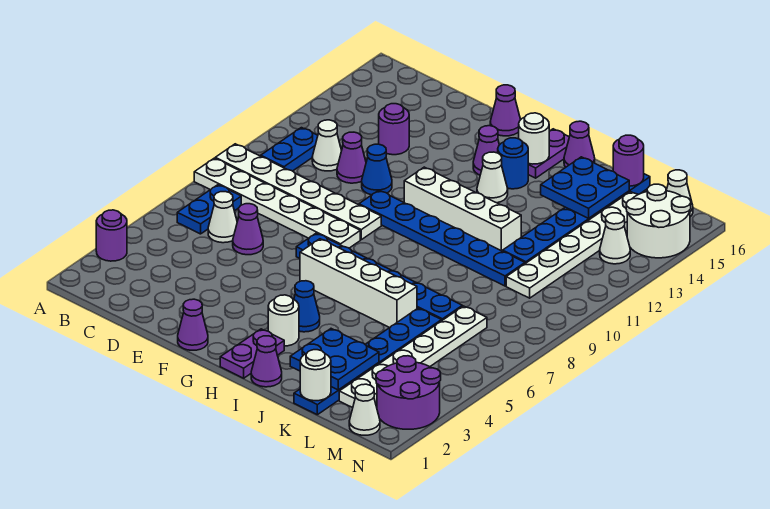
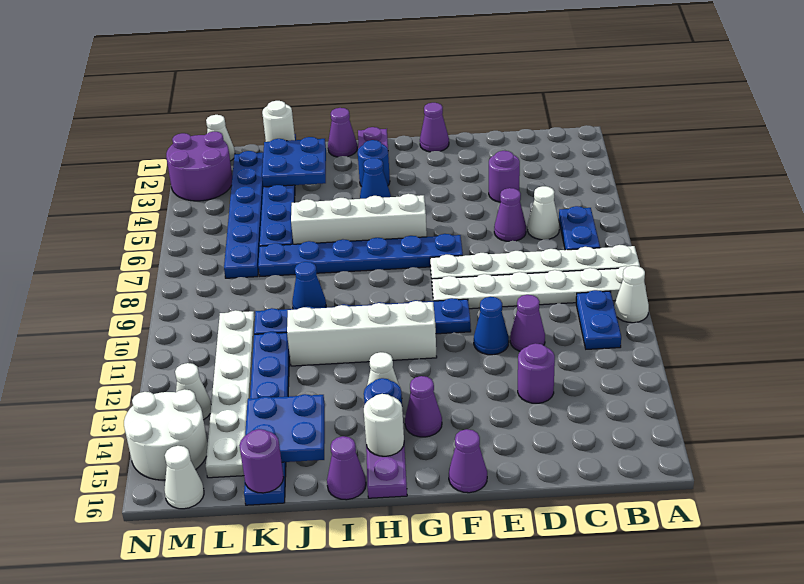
purple 1x1 round brick [96,210,127,261] -> purple 1x1 round brick moved to [489,151,520,202]
white 1x1 cone [312,120,342,171] -> white 1x1 cone moved to [614,266,649,323]
white 1x1 round brick [268,295,299,346] -> blue 1x1 round brick [358,140,390,187]
none -> blue 1x1 cone [292,262,326,309]
white 1x6 plate [339,306,487,408] -> blue 1x6 plate [224,151,263,278]

